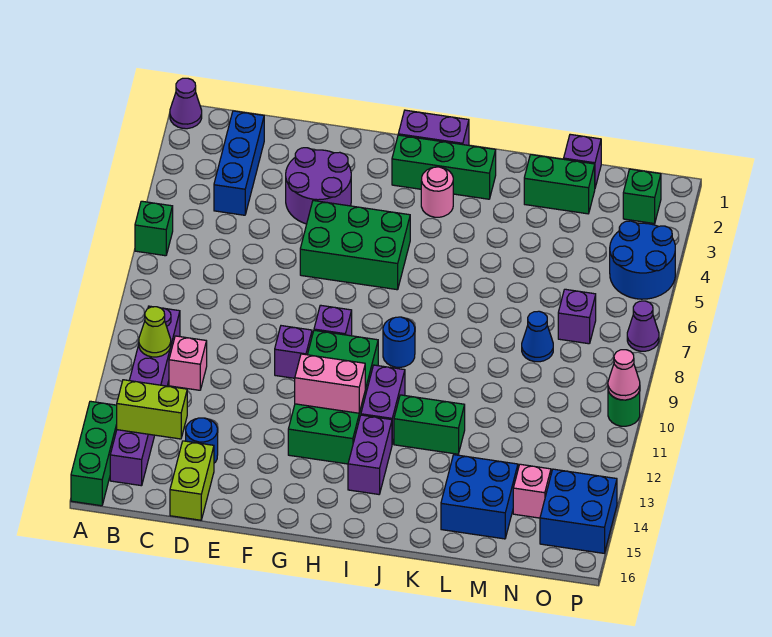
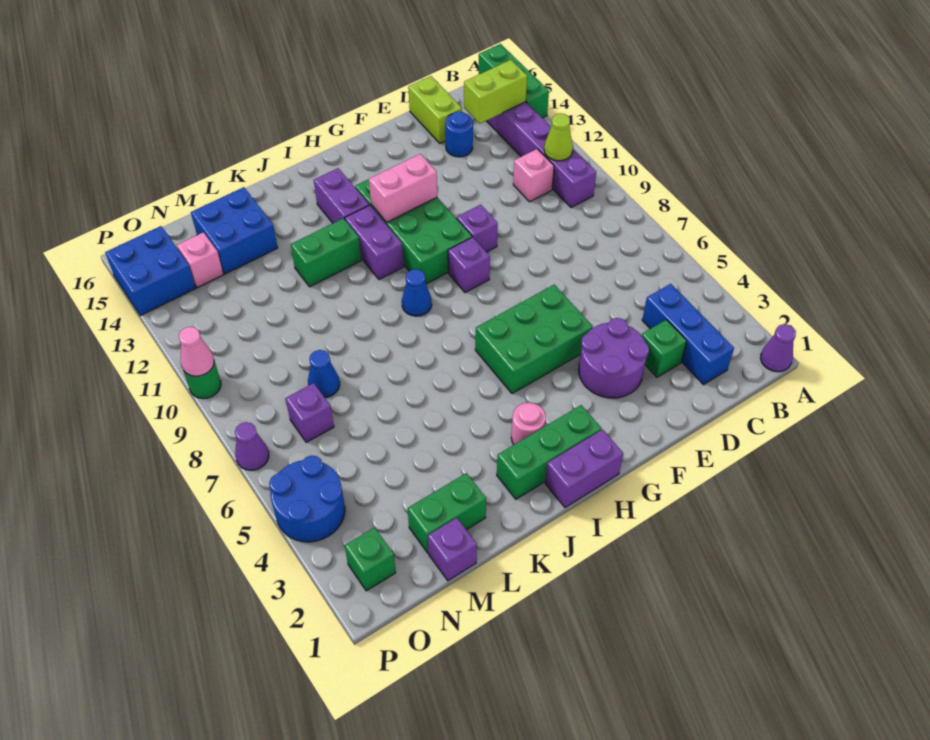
green 1x1 brick [135,201,173,256] -> green 1x1 brick moved to [642,320,687,377]
blue 1x1 round brick [383,317,415,367] -> blue 1x1 cone [402,269,432,316]

